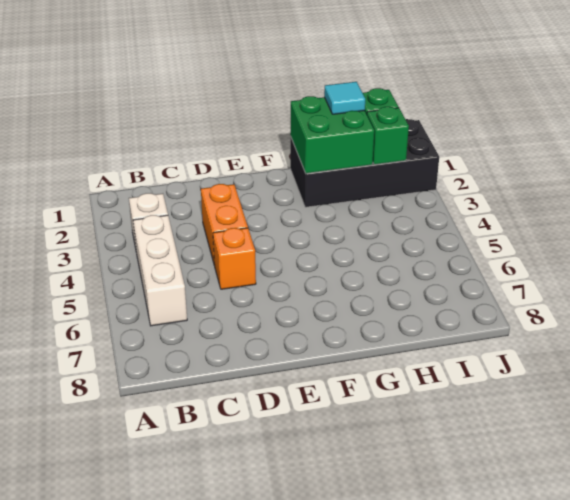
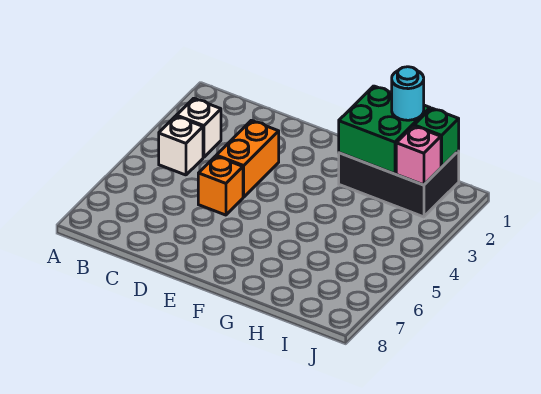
white 1x3 brick [133,215,187,326] -> white 1x1 brick [159,116,203,175]
black 2x4 brick [290,119,439,207] -> black 2x3 brick [339,151,459,217]
cyan 1x1 tile [324,82,365,114] -> cyan 1x1 round brick [392,67,424,120]
green 1x1 brick [367,107,409,165] -> pink 1x1 brick [396,126,441,185]

